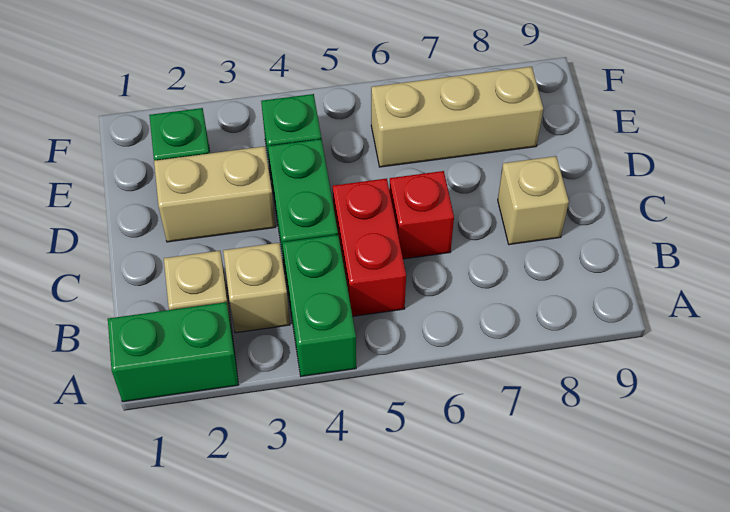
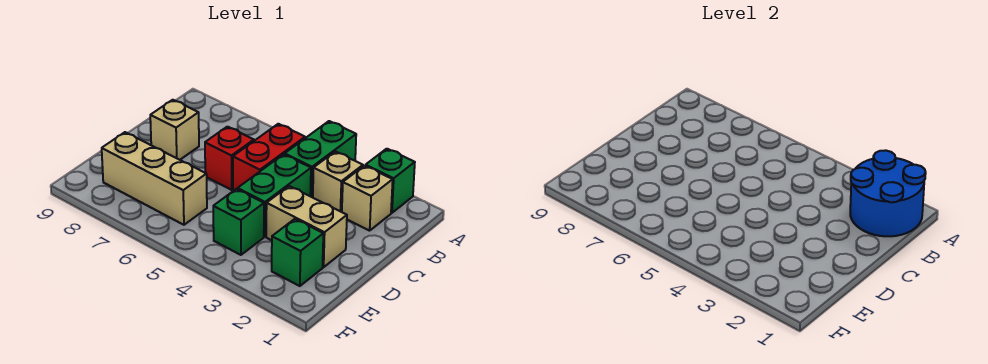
green 1x2 brick [108,302,239,402] -> green 1x1 brick [365,149,415,213]
none -> blue 2x2 round brick [850,150,926,236]

